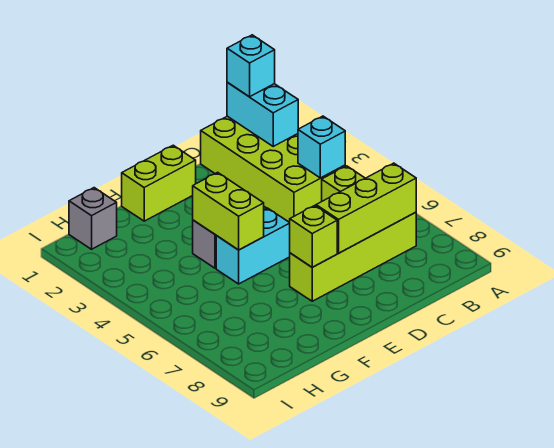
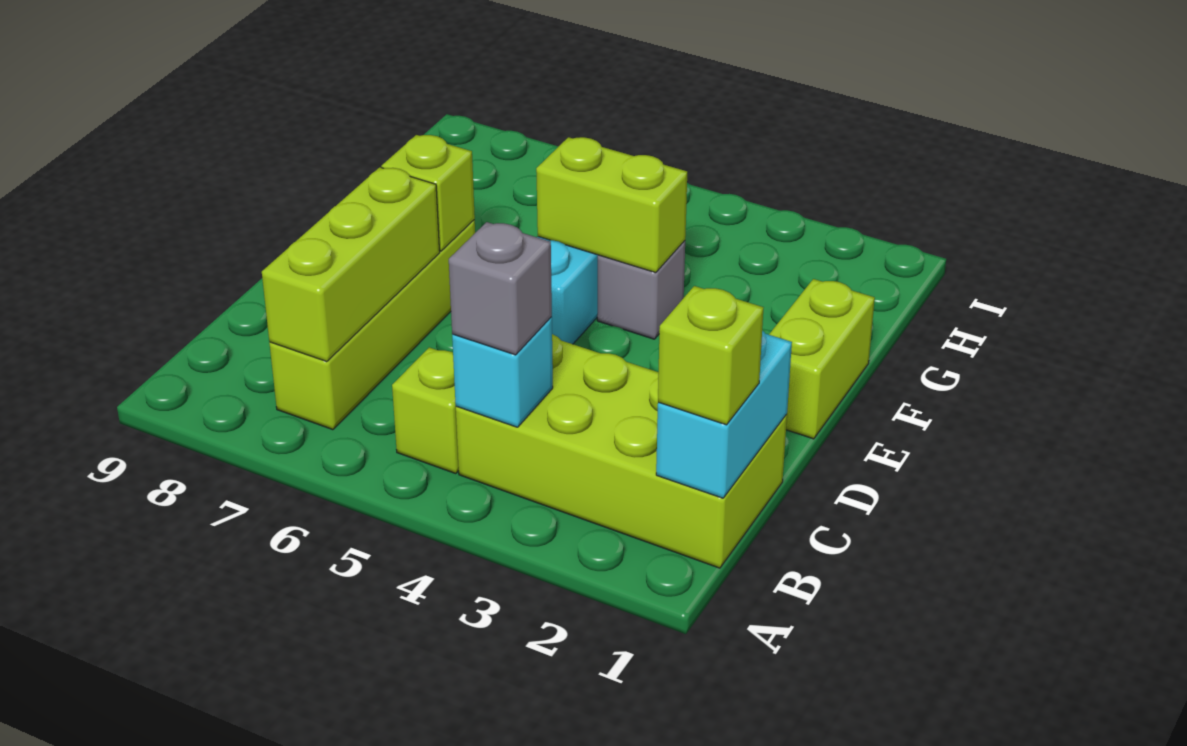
cyan 1x2 brick [227,82,298,146] -> cyan 1x2 brick turned to [656,331,792,498]
cyan 1x1 brick [227,35,275,97] -> lime 1x1 brick [658,286,764,425]
grey 1x1 brick [69,188,117,249] -> grey 1x1 brick moved to [449,222,552,355]

